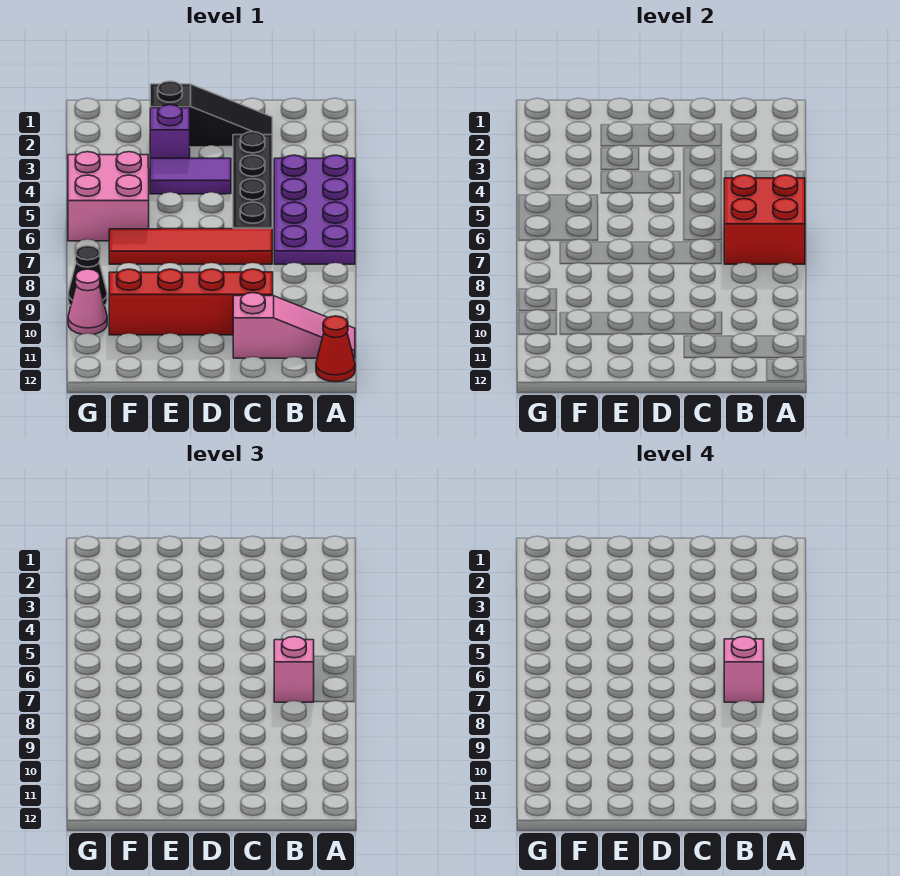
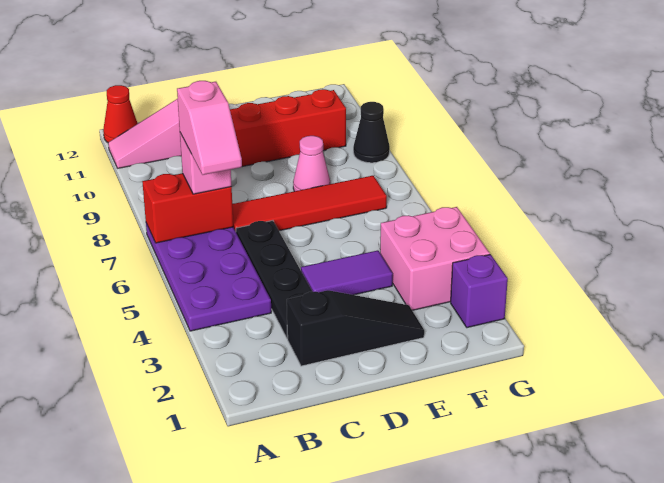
red 2x2 brick [724,175,805,264] -> red 1x2 brick [142,173,233,243]
black 1x3 slope [150,81,272,147] -> black 1x3 slope turned to [287,290,424,366]
purple 1x1 brick [150,105,190,158] -> purple 1x1 brick moved to [451,254,508,328]
pink 2x2 brick [68,152,149,241] -> pink 2x2 brick moved to [380,207,490,310]
pink 1x1 cone [68,269,107,334] -> pink 1x1 cone moved to [293,136,331,191]

